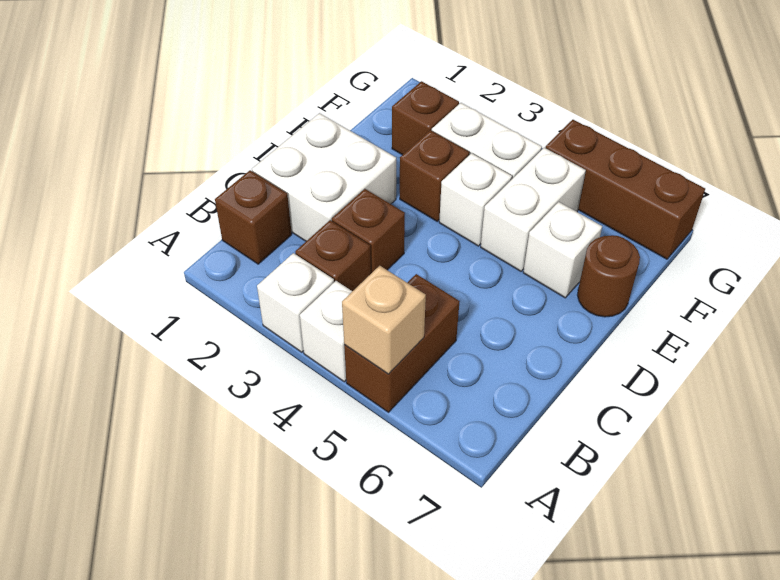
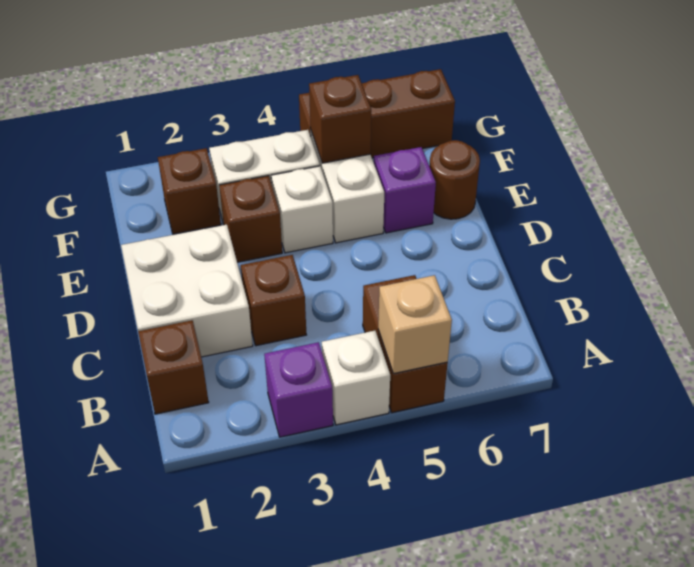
white 1x1 brick [257,253,334,352] -> purple 1x1 brick [264,342,333,437]
brown 1x1 brick [295,220,371,291] -> brown 1x1 brick moved to [309,75,371,163]
white 1x1 brick [523,202,602,298] -> purple 1x1 brick [374,147,436,233]

